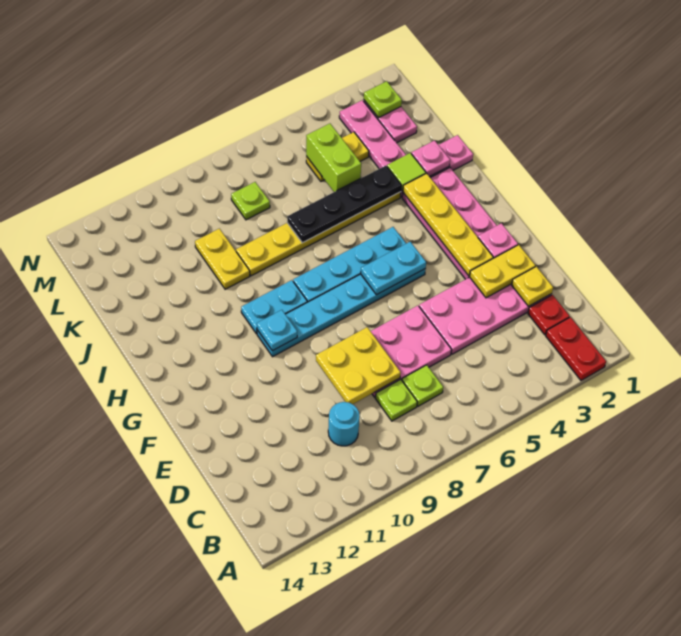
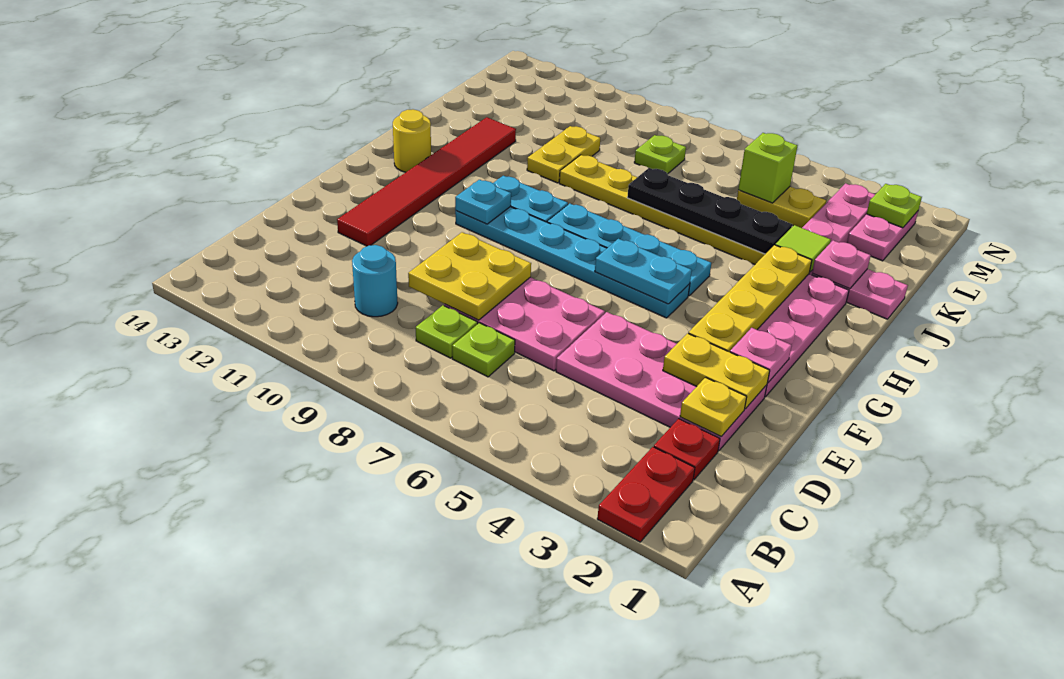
none -> red 1x6 tile [337,117,516,246]
none -> yellow 1x1 round brick [393,109,431,172]
lime 1x2 brick [306,124,361,192] -> lime 1x1 brick [738,133,797,203]

